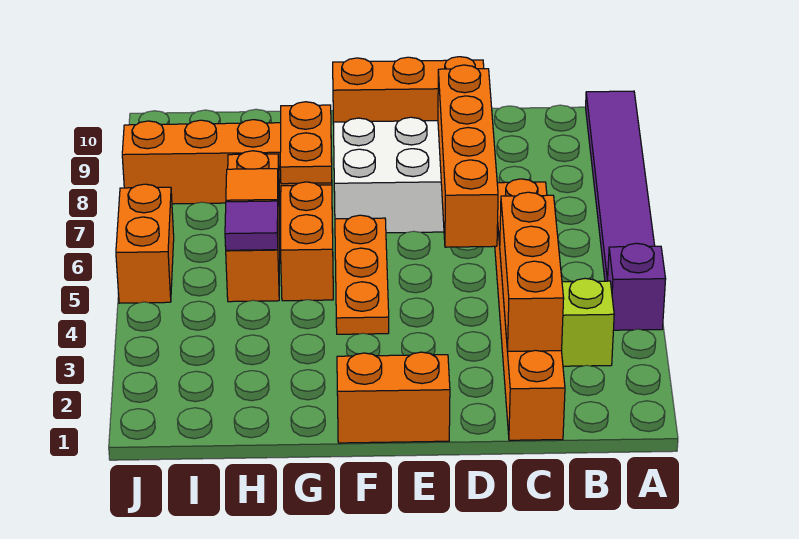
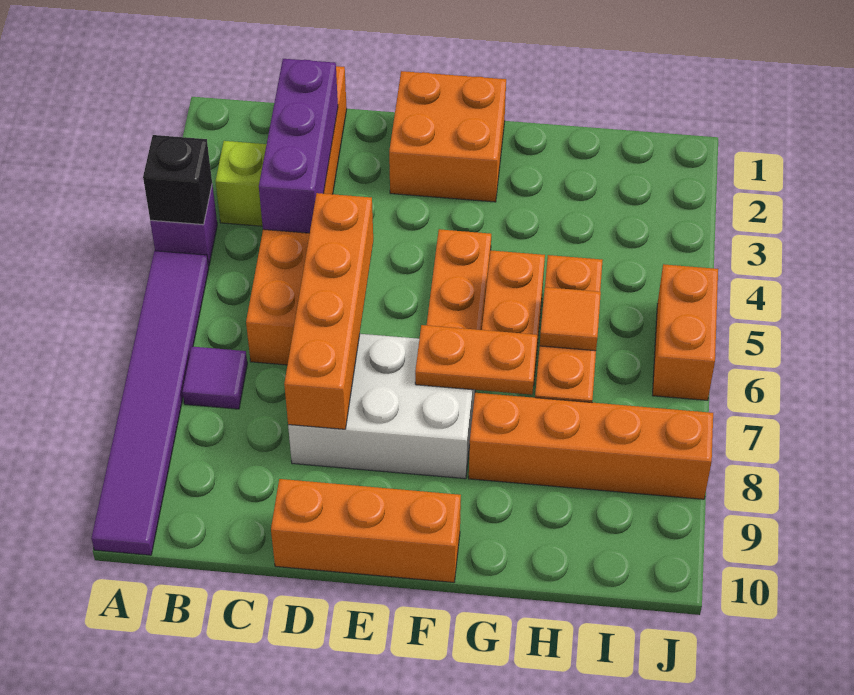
none -> black 1x1 brick [143,135,212,225]
orange 1x3 brick [500,192,564,351] -> purple 1x3 brick [259,59,338,233]
orange 1x2 brick [337,352,450,443] -> orange 2x2 brick [389,71,506,202]
orange 1x2 plate [280,102,332,184] -> orange 1x2 plate turned to [415,325,537,395]
purple 1x1 tile [225,201,278,250] -> purple 1x1 tile moved to [182,347,247,409]

